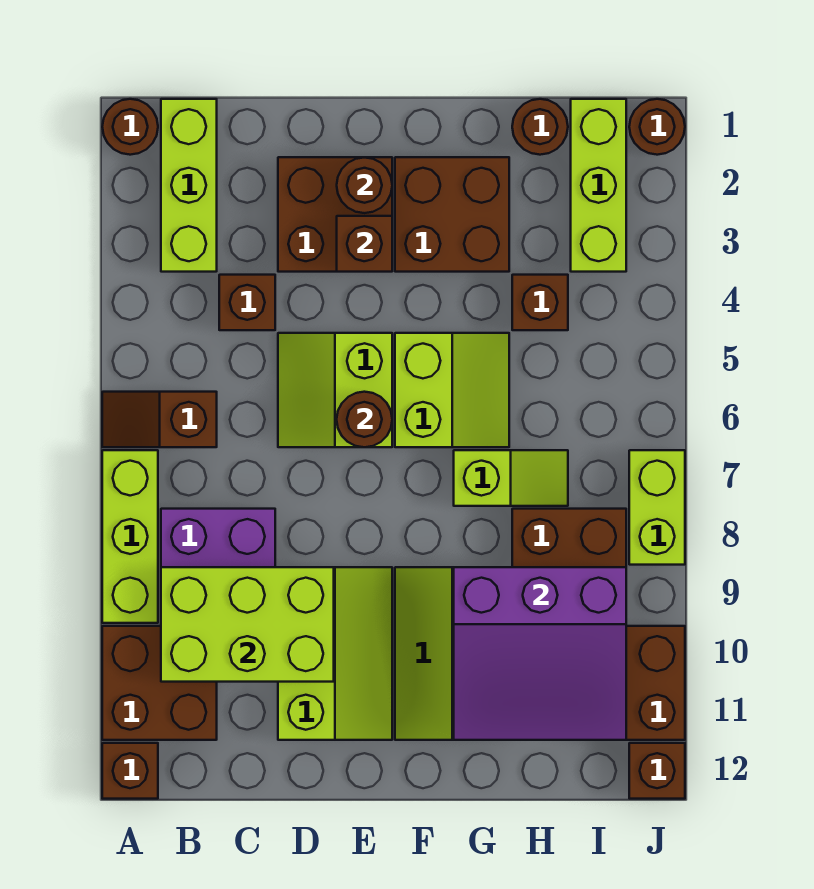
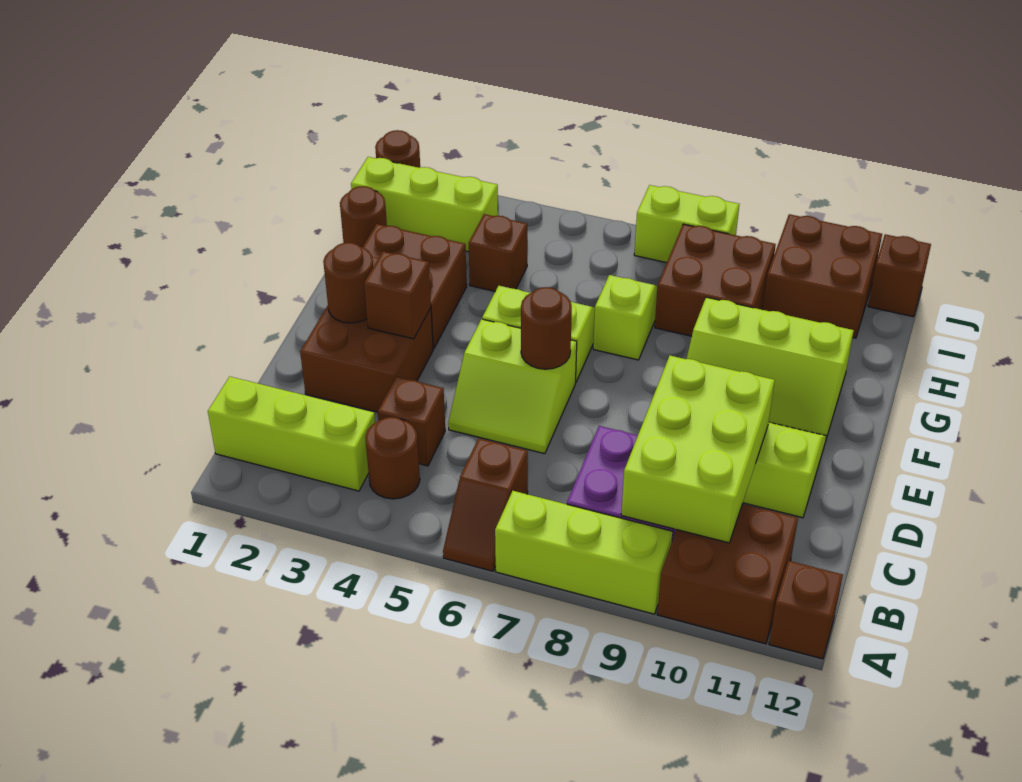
brown 1x1 round brick [102,99,158,155] -> brown 1x1 round brick moved to [365,417,420,499]
purple 3x3 slope [454,567,626,740] -> none

